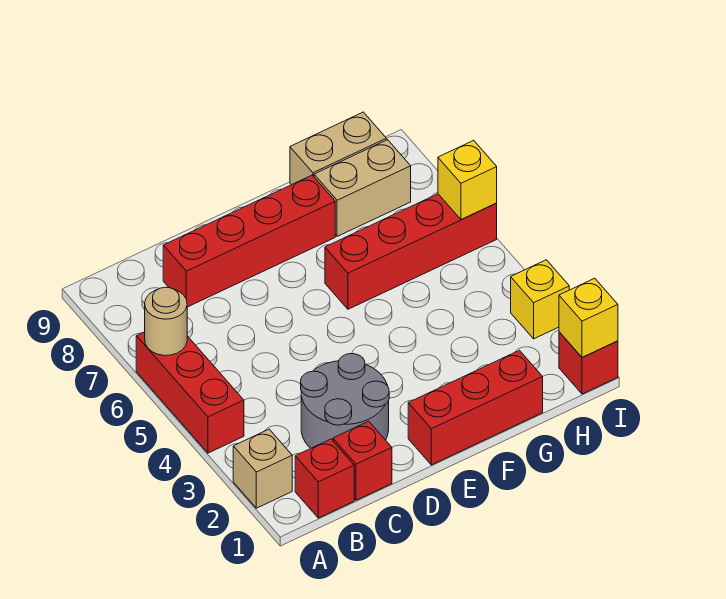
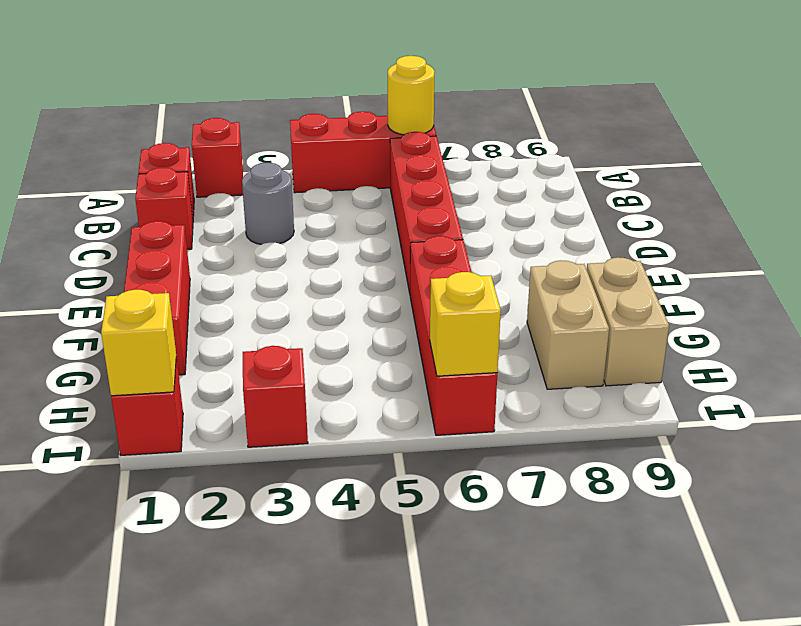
tan 1x1 brick [233,429,292,508] -> red 1x1 brick [192,118,243,197]
tan 1x1 round brick [145,287,187,356] -> yellow 1x1 round brick [388,56,435,135]
grey 2x2 round brick [301,354,389,448] -> grey 1x1 round brick [242,163,294,245]
red 1x4 brick [163,175,335,307] -> red 1x4 brick moved to [390,132,463,293]
yellow 1x1 brick [511,260,569,339] -> red 1x1 brick [243,346,308,447]

